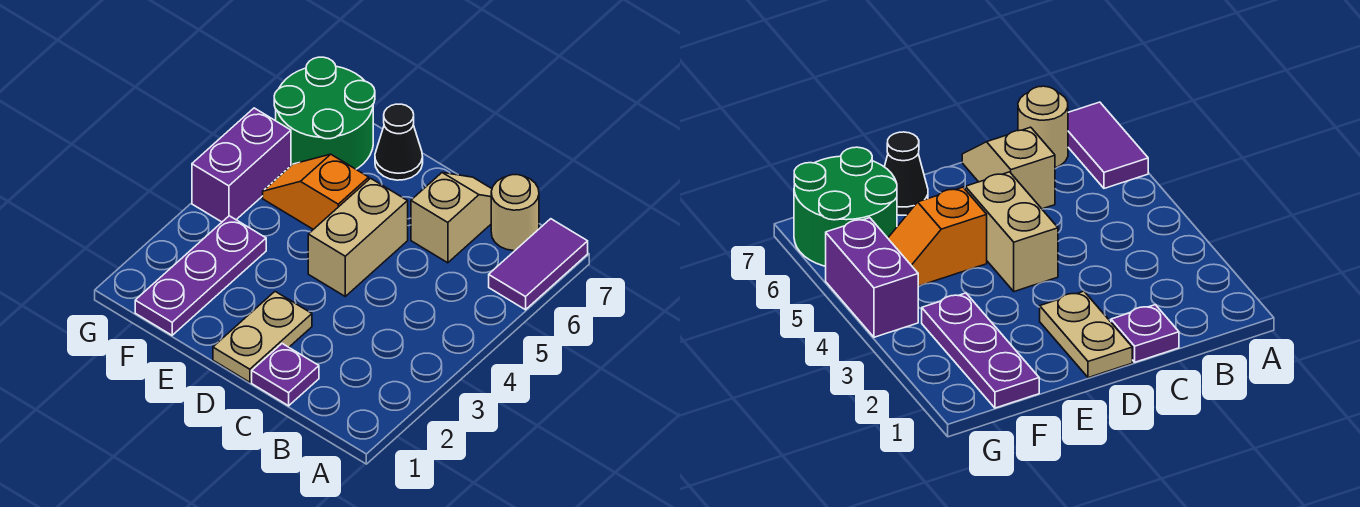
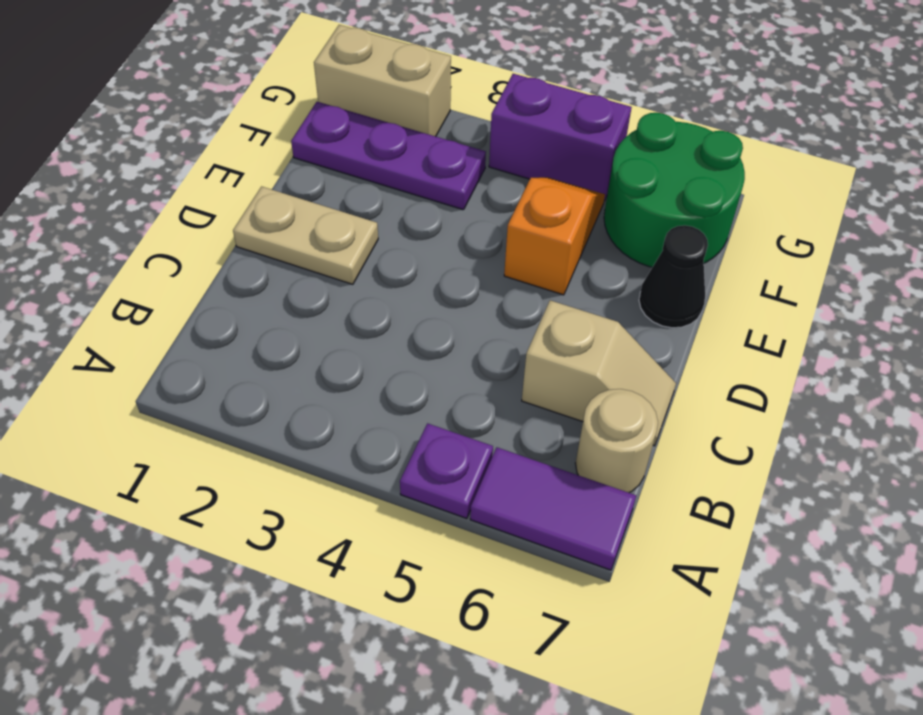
purple 1x1 plate [252,344,319,406] -> purple 1x1 plate moved to [400,423,493,519]
tan 1x2 brick [308,178,408,296] -> tan 1x2 brick moved to [314,25,451,137]

